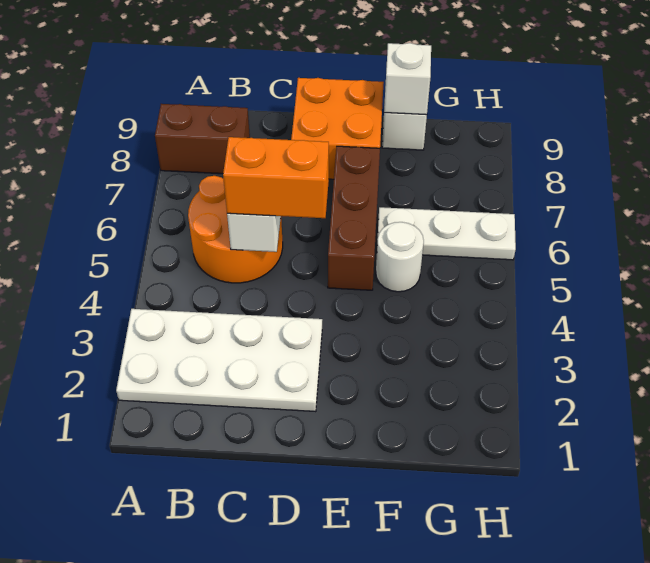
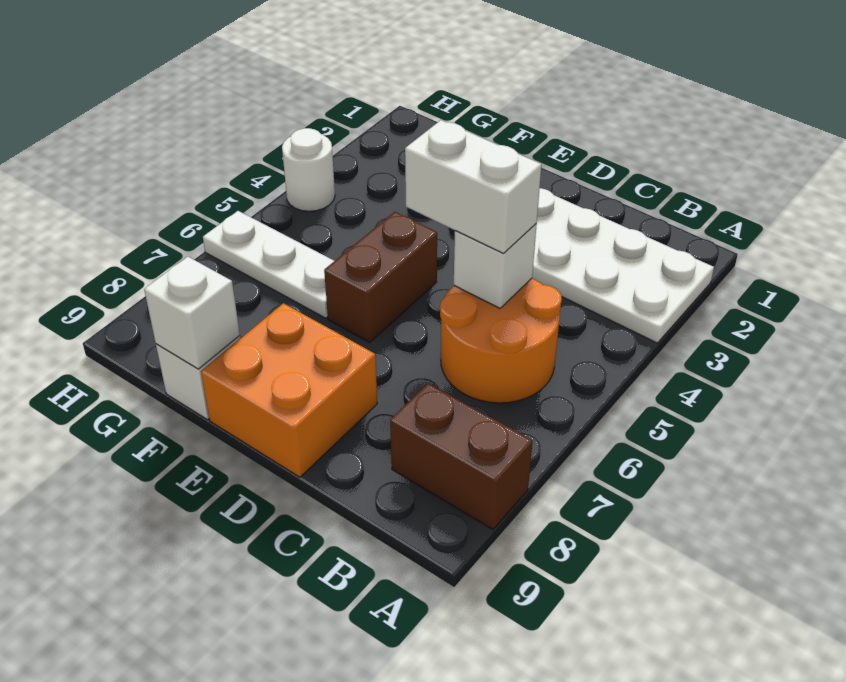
orange 1x2 brick [223,137,329,218] -> white 1x2 brick [405,120,542,254]
brown 1x3 brick [328,146,380,290] -> brown 1x2 brick [324,212,437,342]
white 1x1 round brick [376,222,424,292] -> white 1x1 round brick moved to [282,128,335,211]

